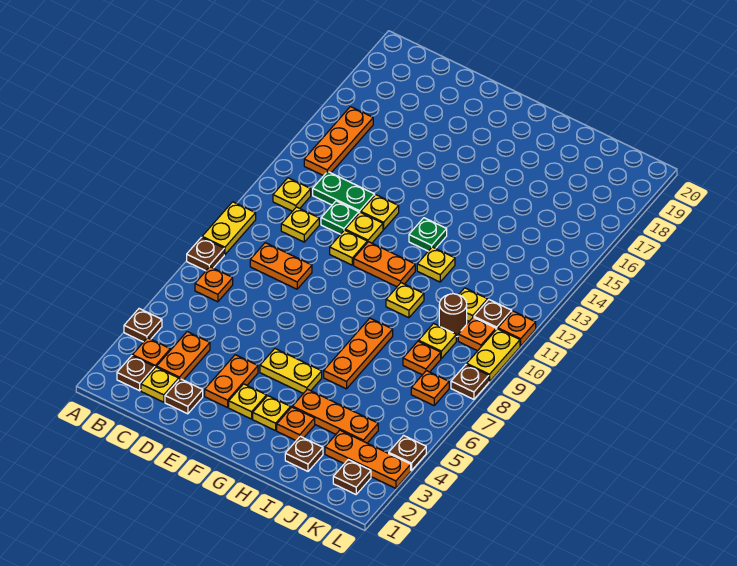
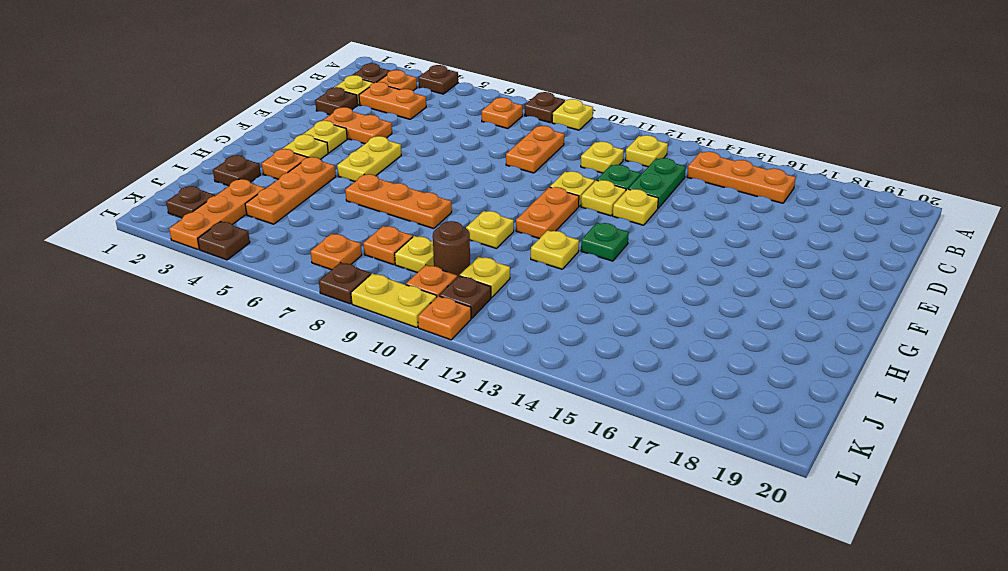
yellow 1x2 plate [202,202,256,255] -> yellow 1x1 plate [552,99,593,130]

